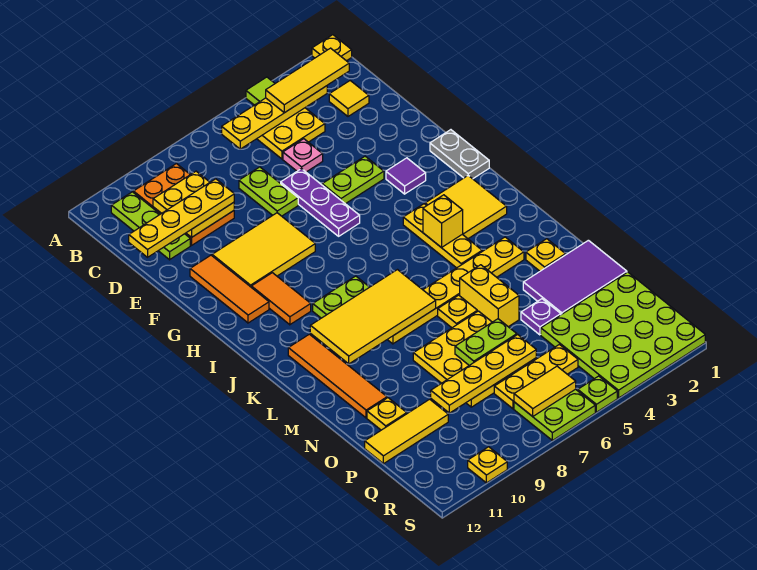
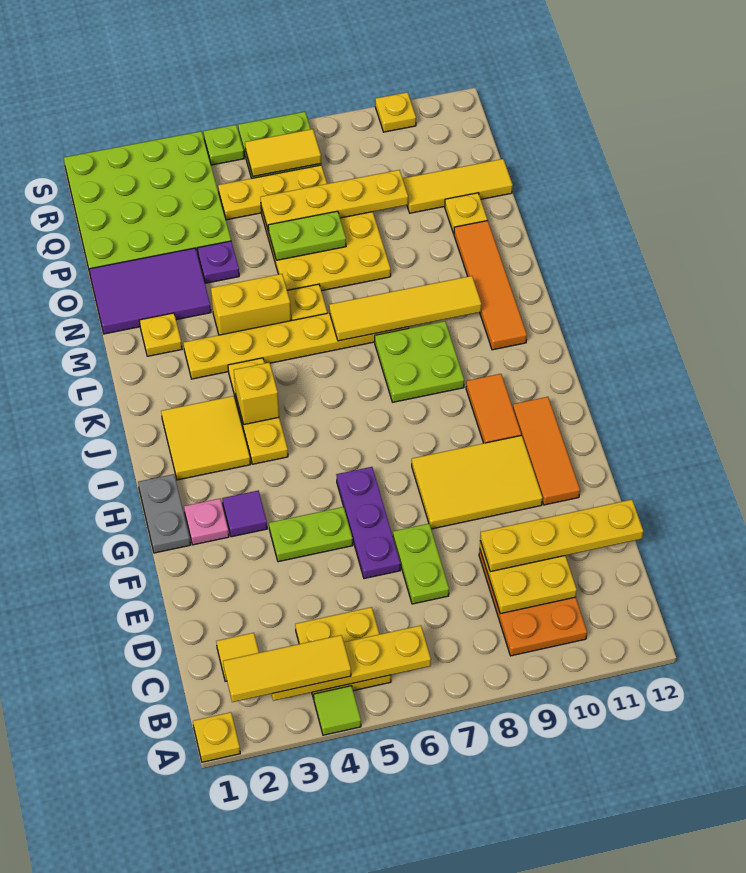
lime 1x3 plate [111,192,190,260] -> none
pink 1x1 plate [283,139,323,172] -> pink 1x1 plate moved to [184,499,229,545]
yellow 2x4 tile [310,270,436,364] -> yellow 1x4 tile [329,276,481,341]
yellow 1x2 brick [460,265,519,327] -> yellow 1x2 brick turned to [211,274,291,335]

